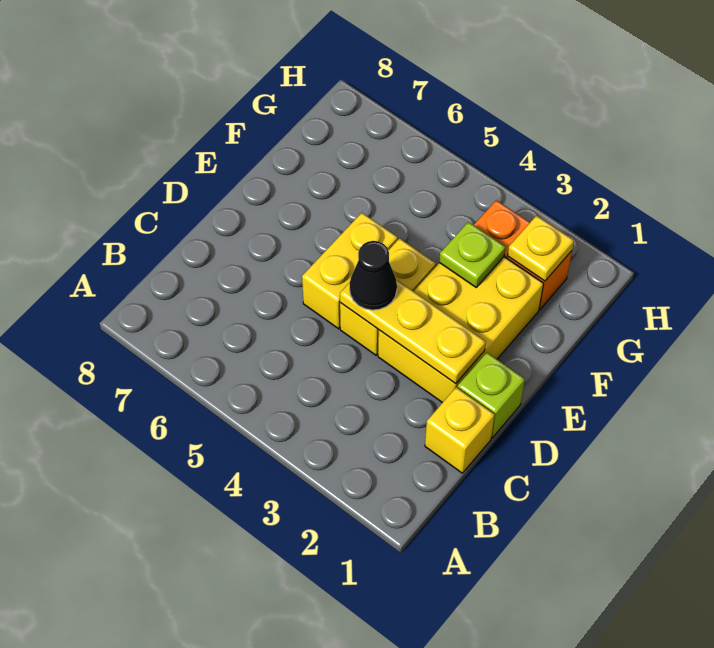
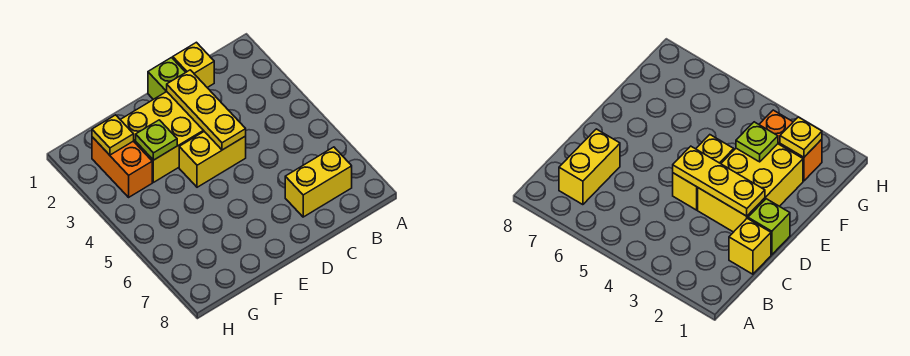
black 1x1 cone [350,241,397,310] -> none
yellow 1x2 brick [302,213,398,329] -> yellow 1x2 brick moved to [285,147,352,217]

